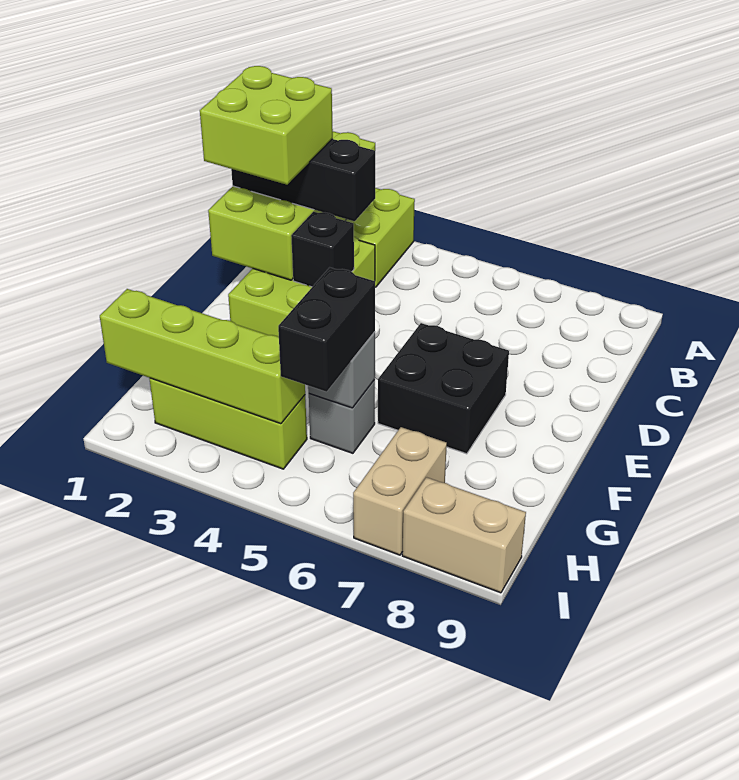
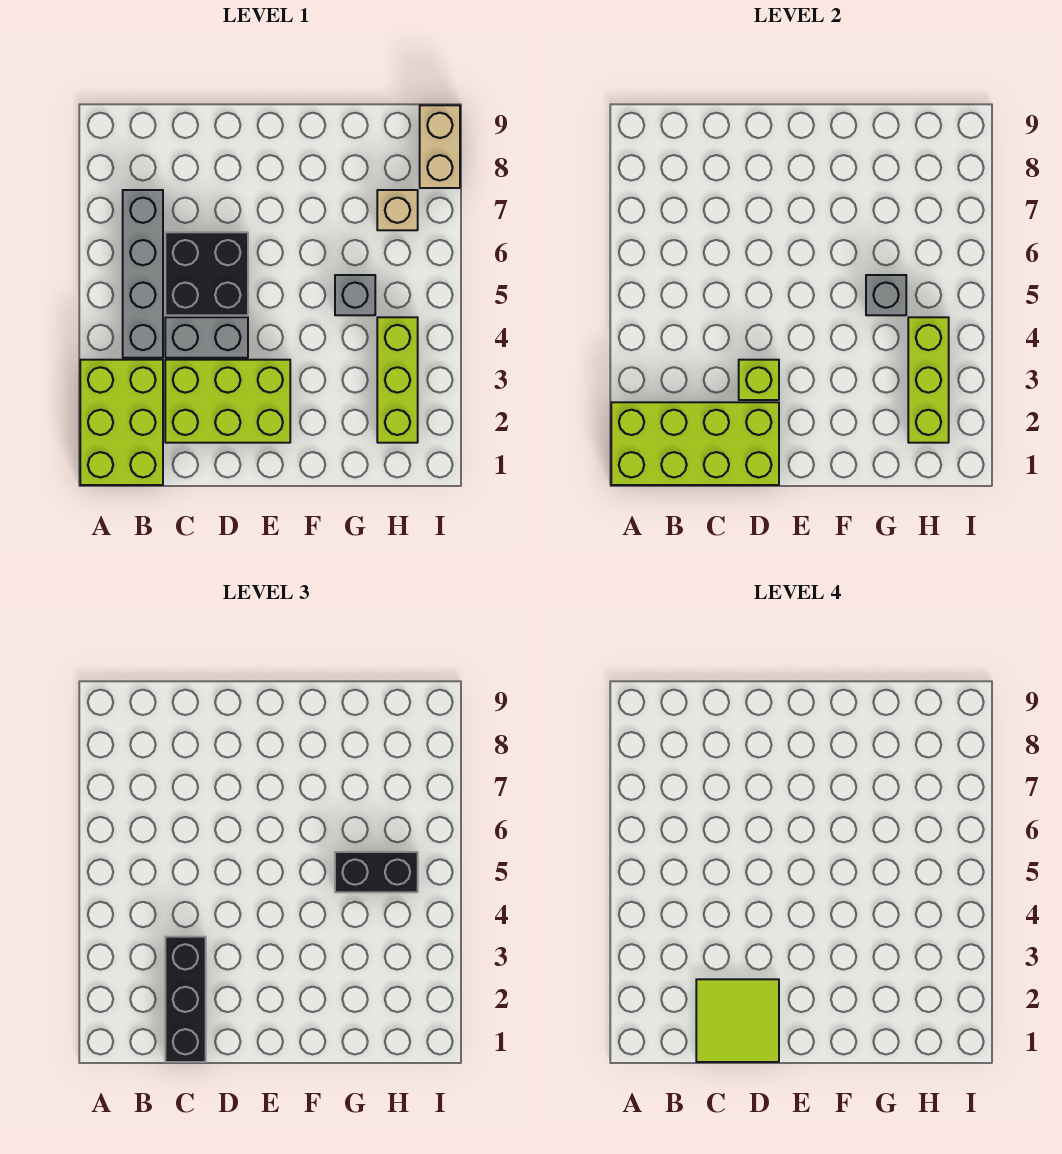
none -> grey 1x4 brick [123,190,163,358]
lime 2x2 brick [200,66,333,185] -> lime 2x2 tile [696,979,779,1062]
none -> grey 1x2 brick [165,317,248,358]
black 1x1 brick [291,212,354,287] -> lime 1x1 brick [739,360,779,400]
black 2x2 brick [378,323,509,454] -> black 2x2 brick moved to [165,232,248,315]
lime 1x4 brick [100,289,305,424] -> lime 1x3 brick [908,317,949,443]
tan 1x2 brick [353,427,447,555] -> tan 1x1 brick [377,190,418,230]

